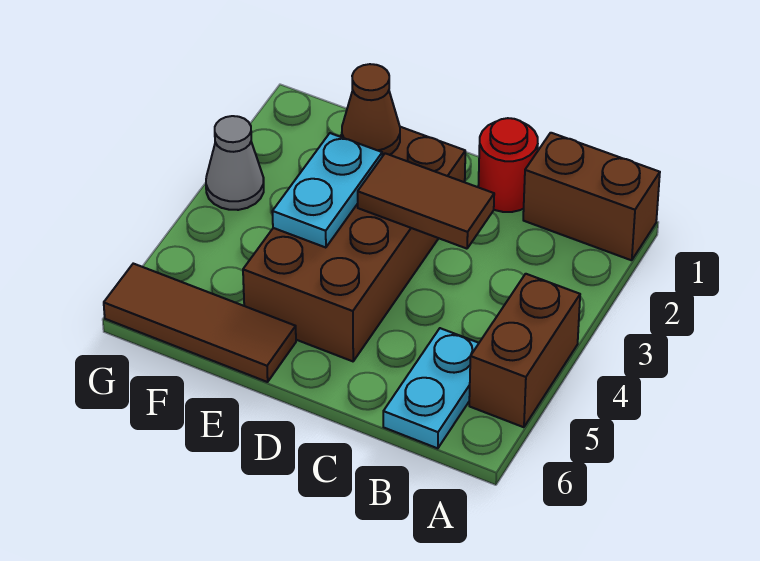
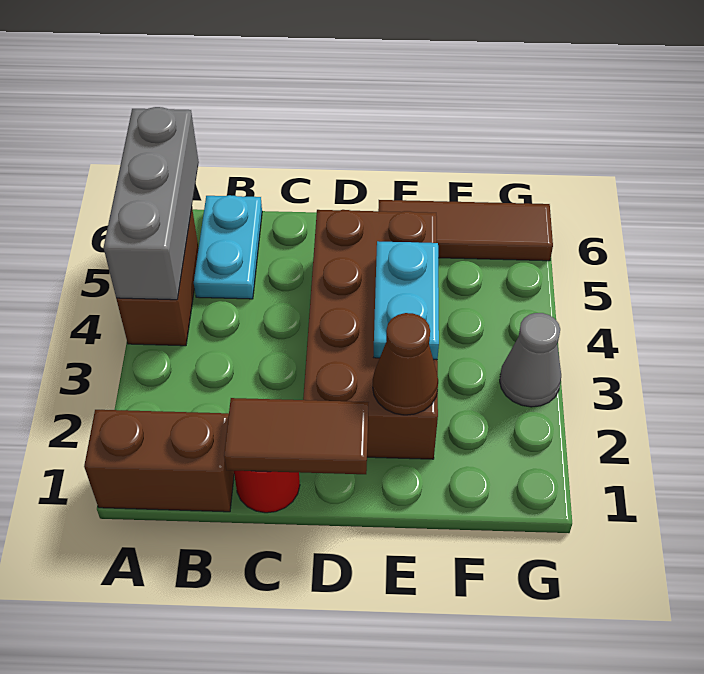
none -> grey 1x3 brick [104,107,199,300]
brown 1x2 tile [358,153,494,249] -> brown 1x2 tile moved to [224,398,369,474]

